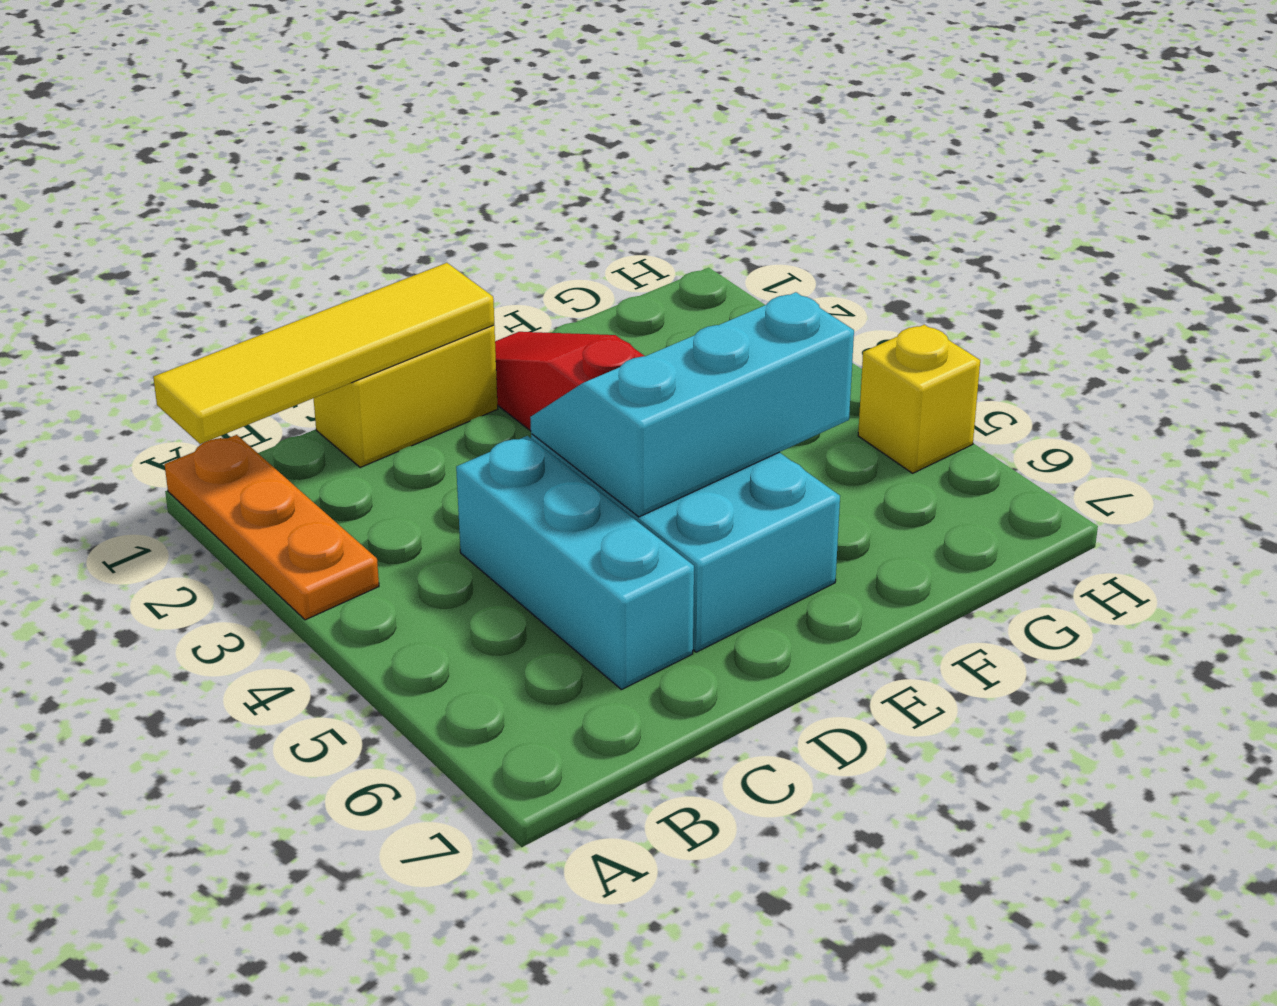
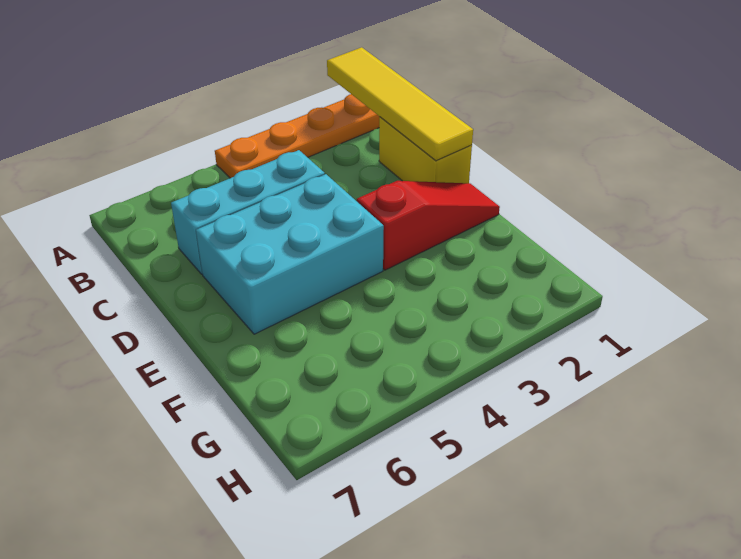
orange 1x3 plate [165,435,379,620] -> orange 1x4 plate [215,94,380,178]
cyan 2x3 slope [530,292,854,517] -> none
yellow 1x1 brick [858,325,980,473] -> none

